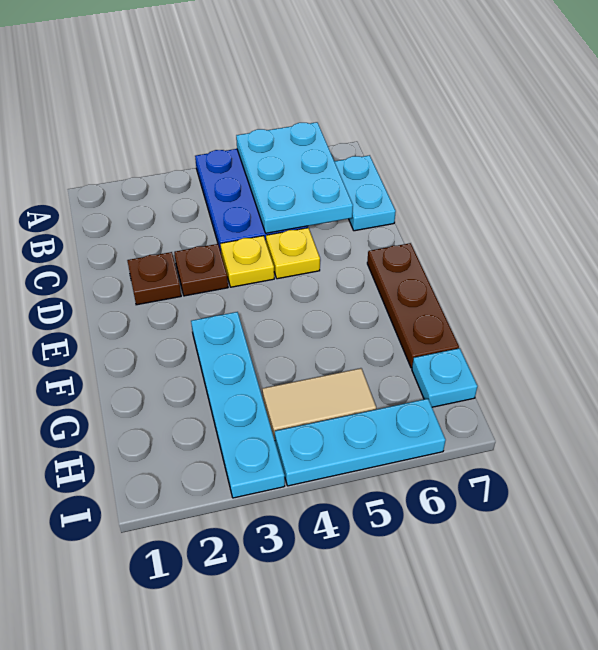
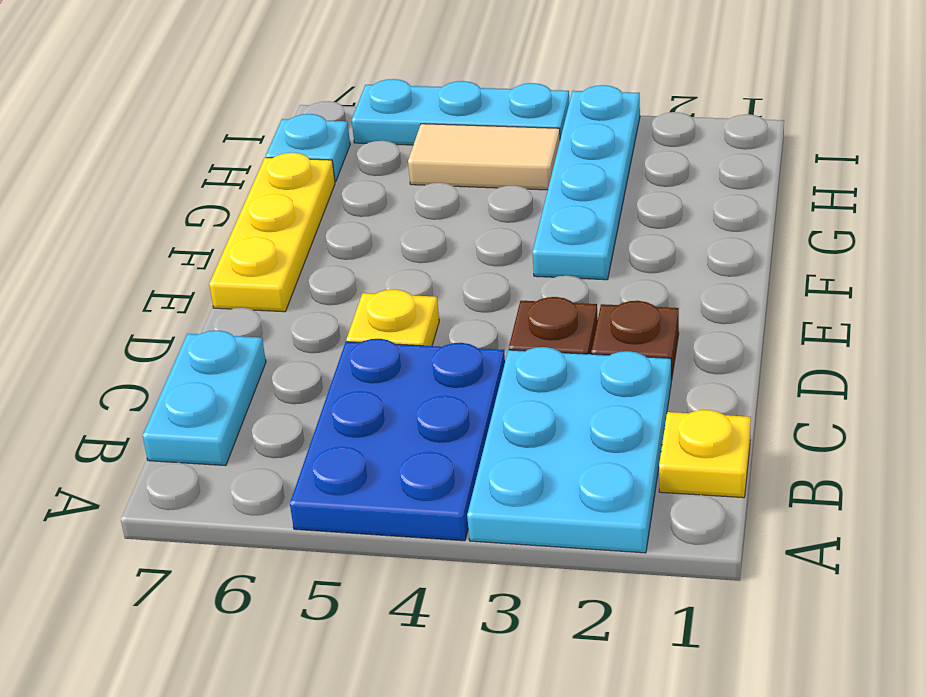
cyan 2x3 plate [236,122,353,233] -> cyan 2x3 plate moved to [467,347,671,553]
yellow 1x1 plate [220,236,274,287] -> yellow 1x1 plate moved to [659,410,751,498]
brown 1x3 plate [367,243,459,368] -> yellow 1x3 plate [209,153,335,312]

